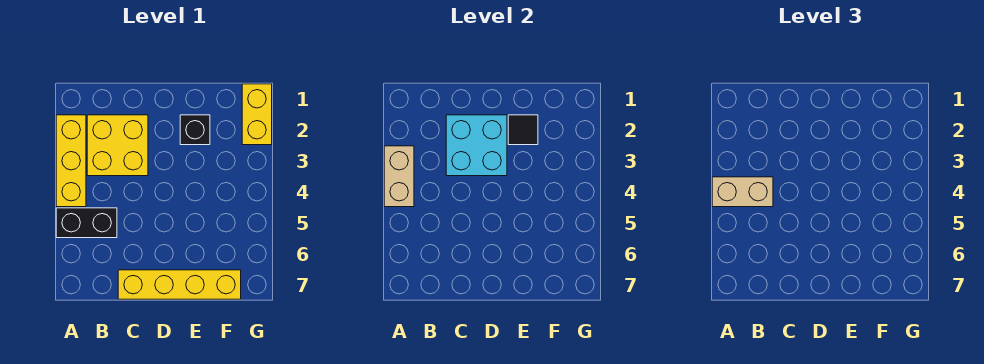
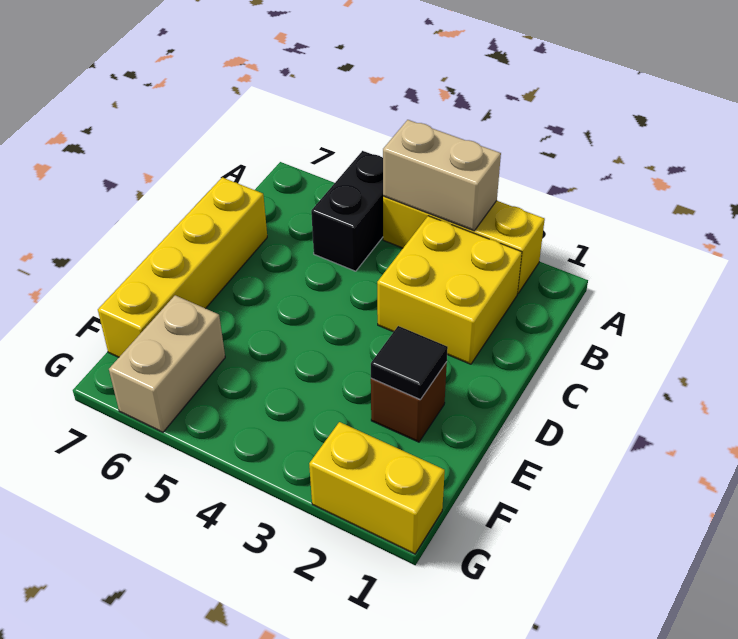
tan 1x2 brick [712,177,773,207] -> tan 1x2 brick moved to [109,295,225,432]
cyan 2x2 brick [446,115,507,176] -> none
black 1x1 brick [180,115,210,145] -> brown 1x1 brick [371,362,447,442]

